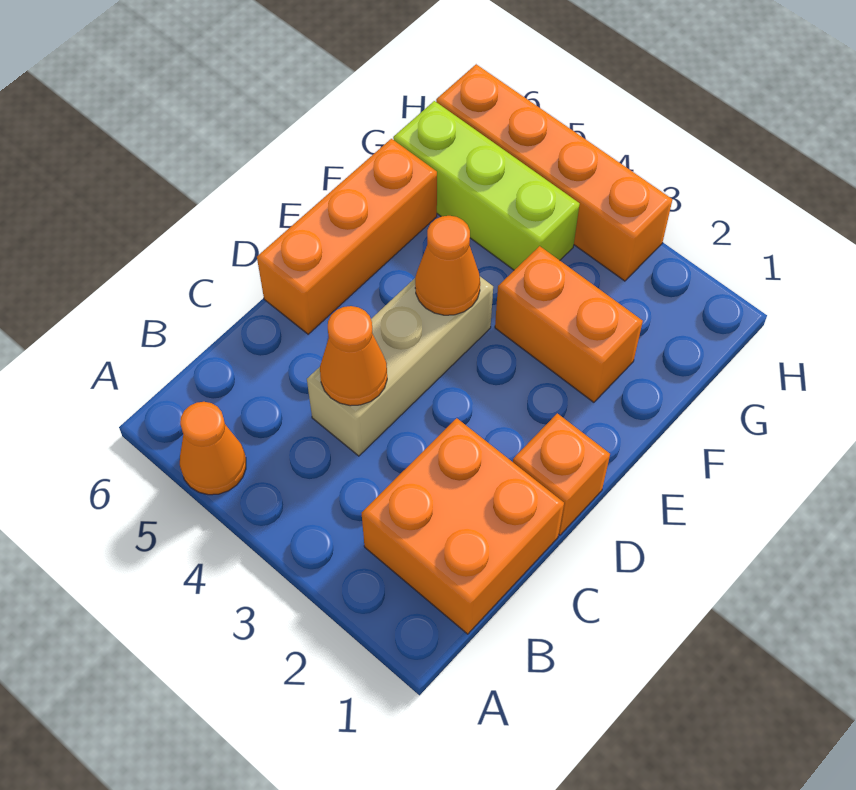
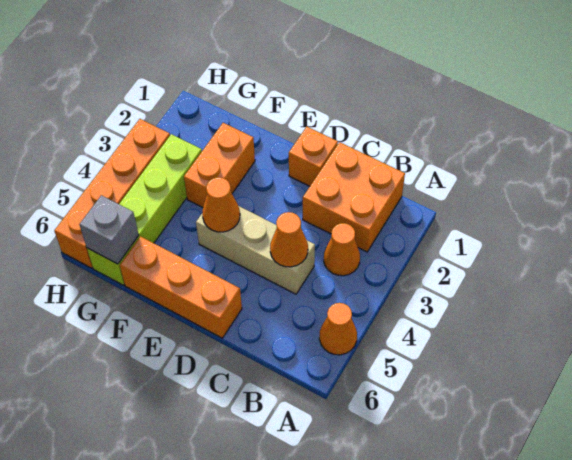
none -> orange 1x1 cone [324,223,360,276]
lime 1x3 brick [393,101,580,270] -> lime 1x4 brick [87,134,202,285]
none -> grey 1x1 brick [79,195,139,264]

